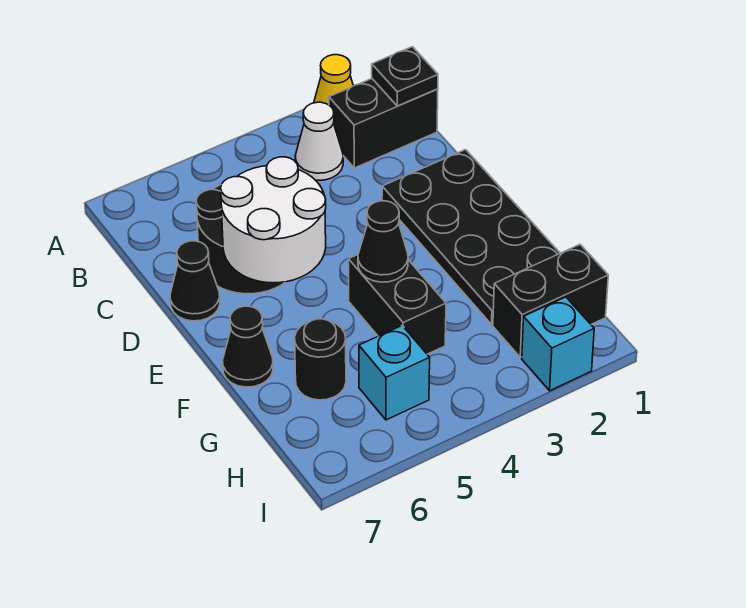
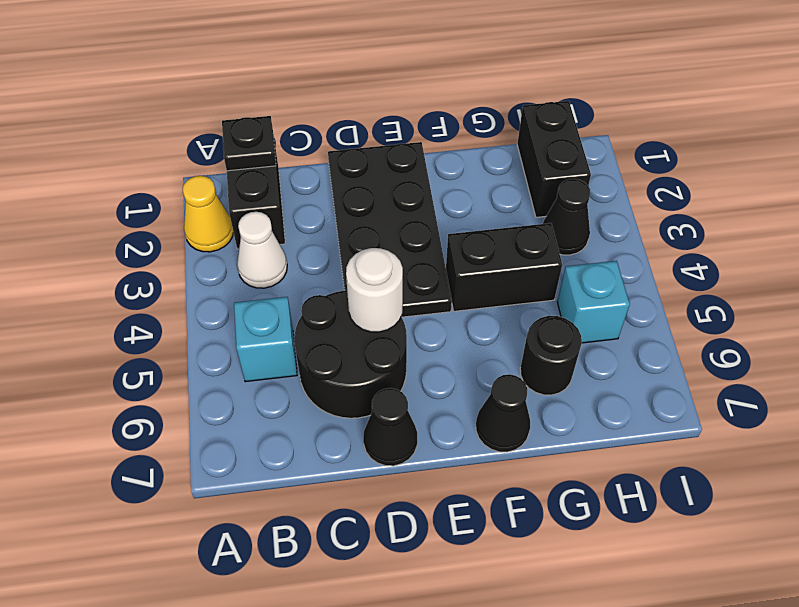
black 2x4 plate [382,150,560,324] -> black 2x4 plate turned to [328,142,452,317]
white 2x2 round brick [221,157,326,283] -> white 1x1 round brick [346,248,403,332]
black 1x1 cone [358,201,408,282] -> black 1x1 cone moved to [543,179,590,255]
cyan 1x1 brick [522,297,594,391] -> cyan 1x1 brick moved to [234,297,297,382]

